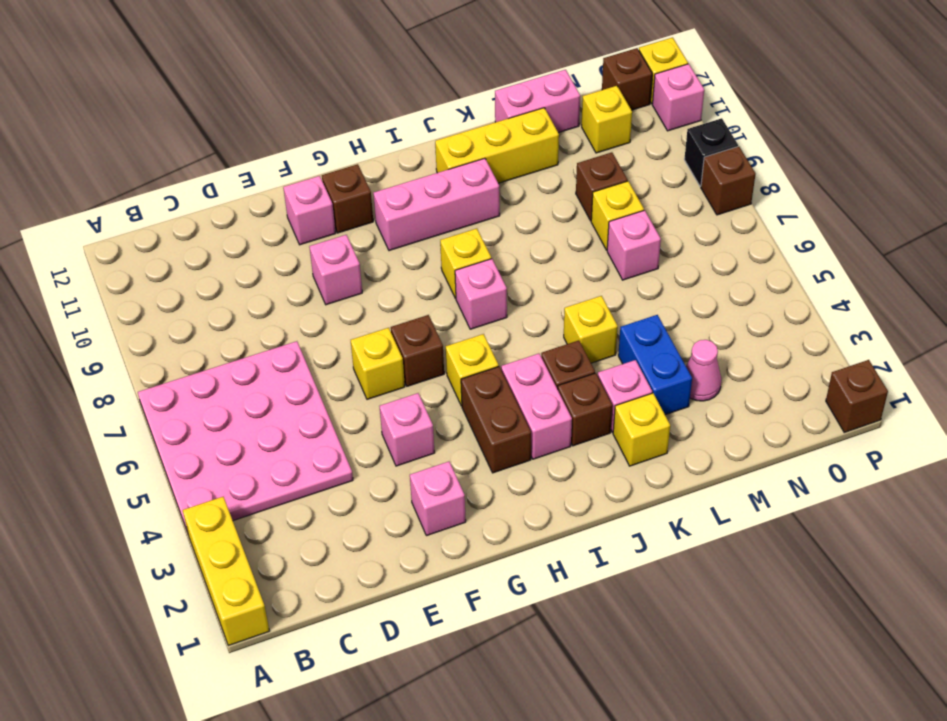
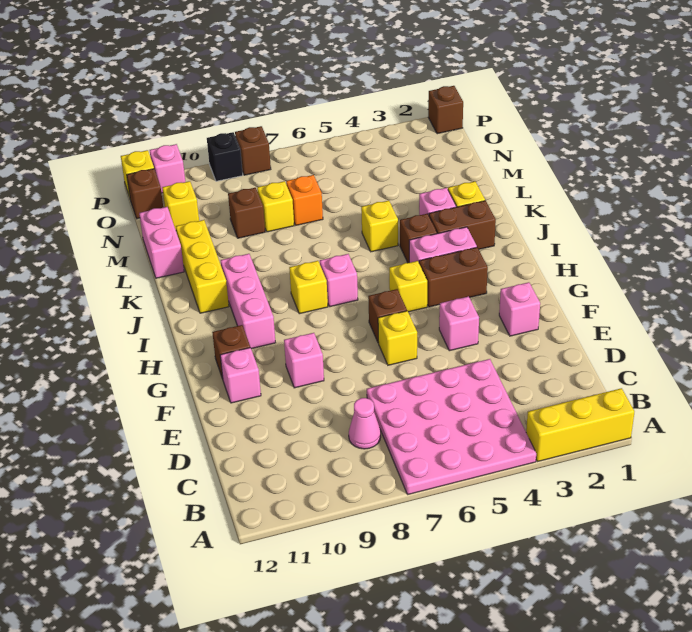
brown 1x1 brick [558,373,612,446] -> brown 1x2 brick [429,201,496,249]
blue 1x2 brick [618,315,692,415] -> none
pink 1x1 cone [686,340,721,401] -> pink 1x1 cone moved to [349,398,381,449]
pink 1x1 brick [607,210,661,280] -> orange 1x1 brick [286,175,323,225]

